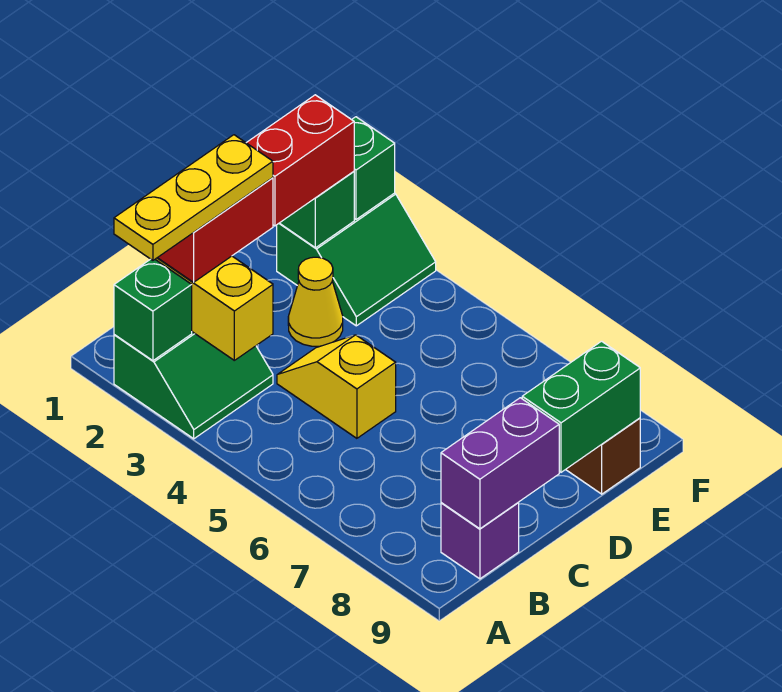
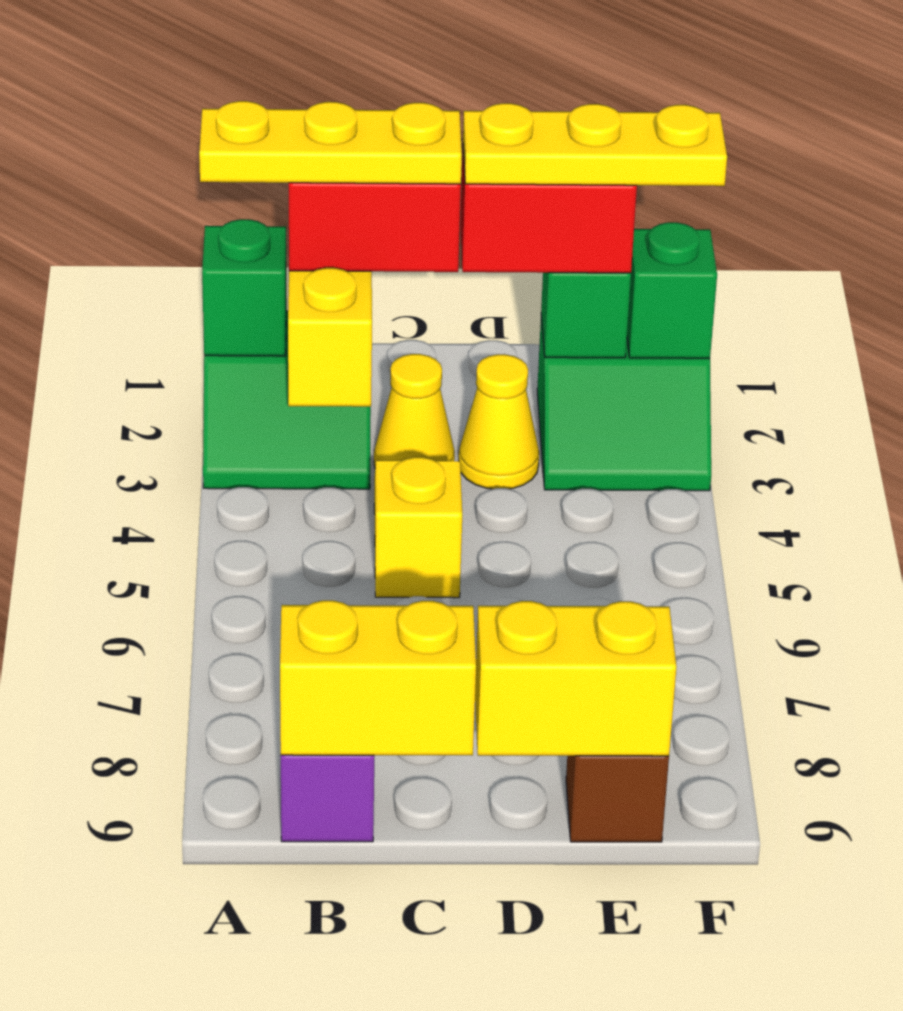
purple 1x2 brick [441,398,559,529] -> yellow 1x2 brick [280,600,476,755]
none -> yellow 1x1 cone [374,354,455,467]
none -> yellow 1x3 plate [463,103,727,186]
green 1x2 brick [522,341,640,472] -> yellow 1x2 brick [475,601,677,756]

